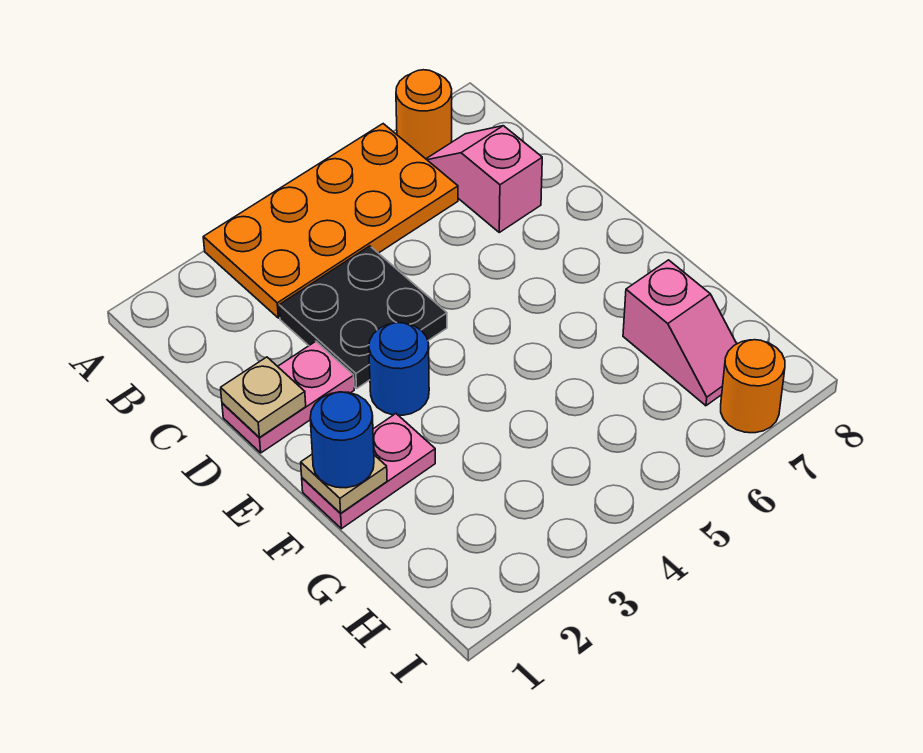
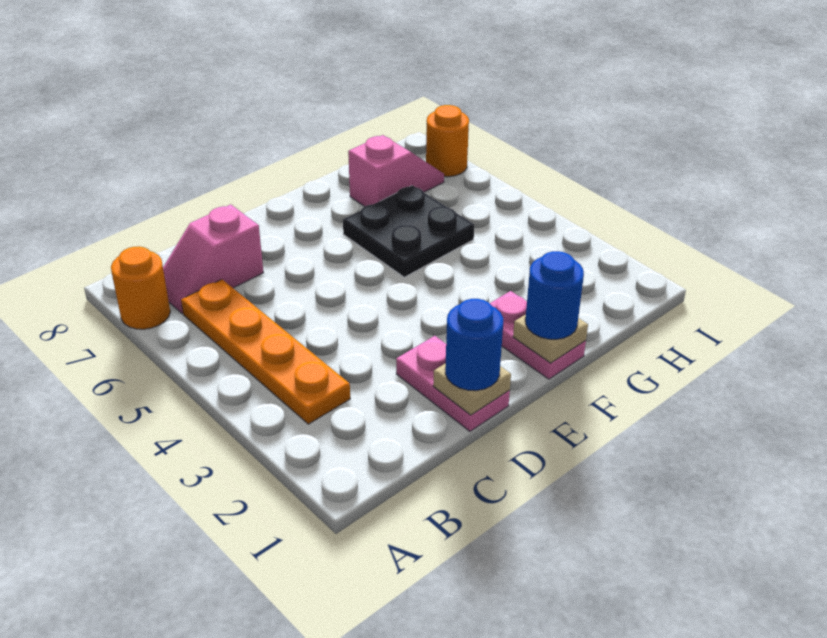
orange 2x4 plate [203,124,458,318] -> orange 1x4 plate [181,279,350,424]
black 2x2 plate [279,246,447,388] -> black 2x2 plate moved to [343,185,474,277]
blue 1x1 round brick [369,323,429,415] -> blue 1x1 round brick moved to [445,299,503,391]

